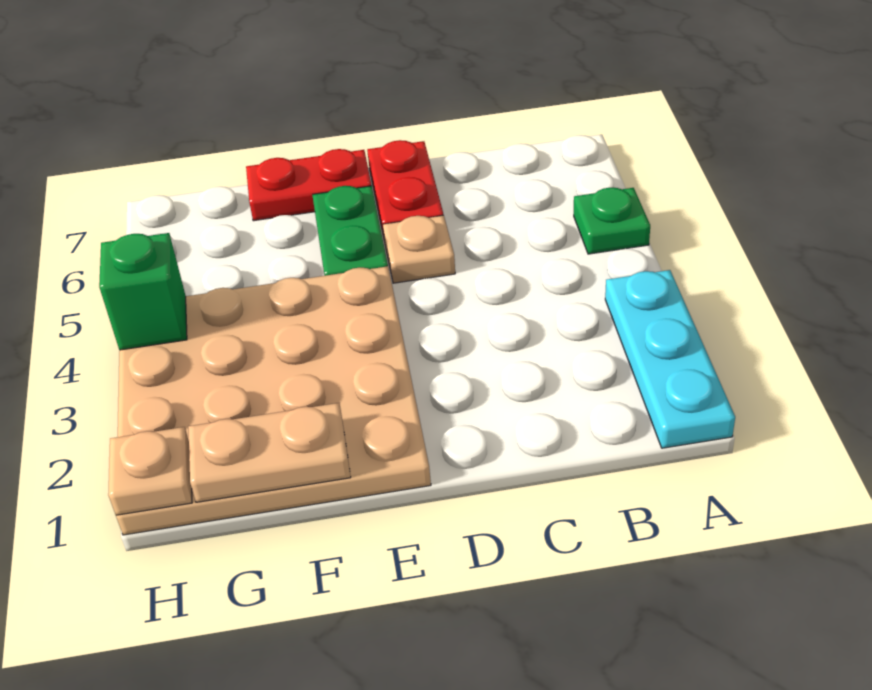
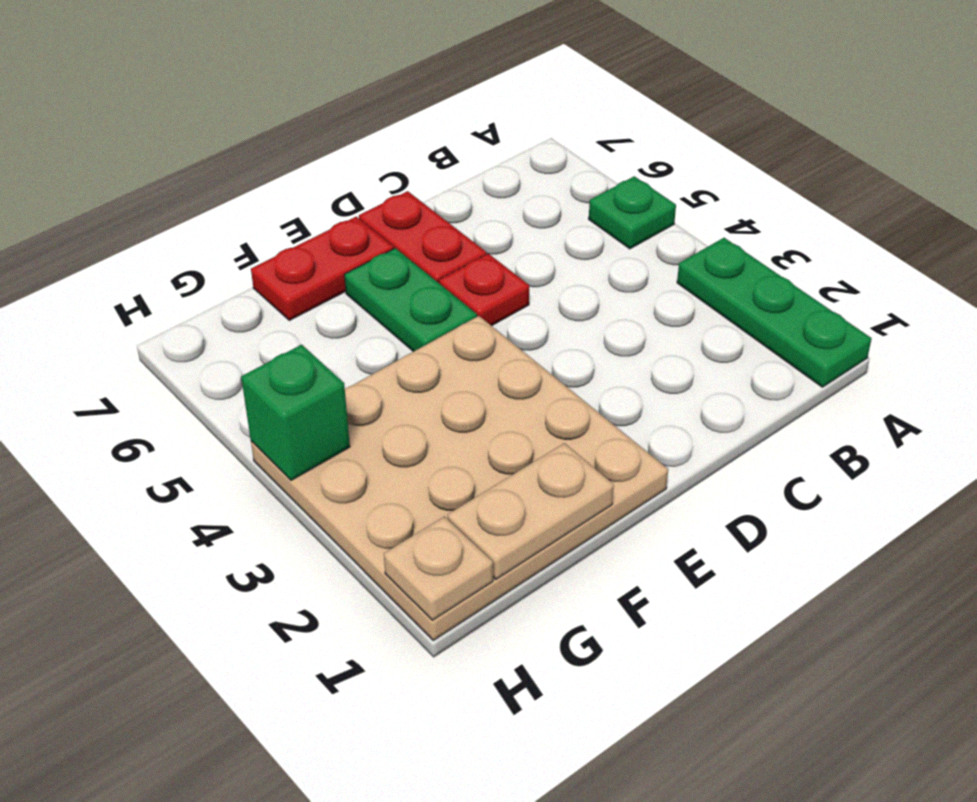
cyan 1x3 plate [605,270,735,448] -> green 1x3 plate [677,238,872,387]
tan 1x1 plate [383,215,455,283] -> red 1x1 plate [439,254,529,326]

